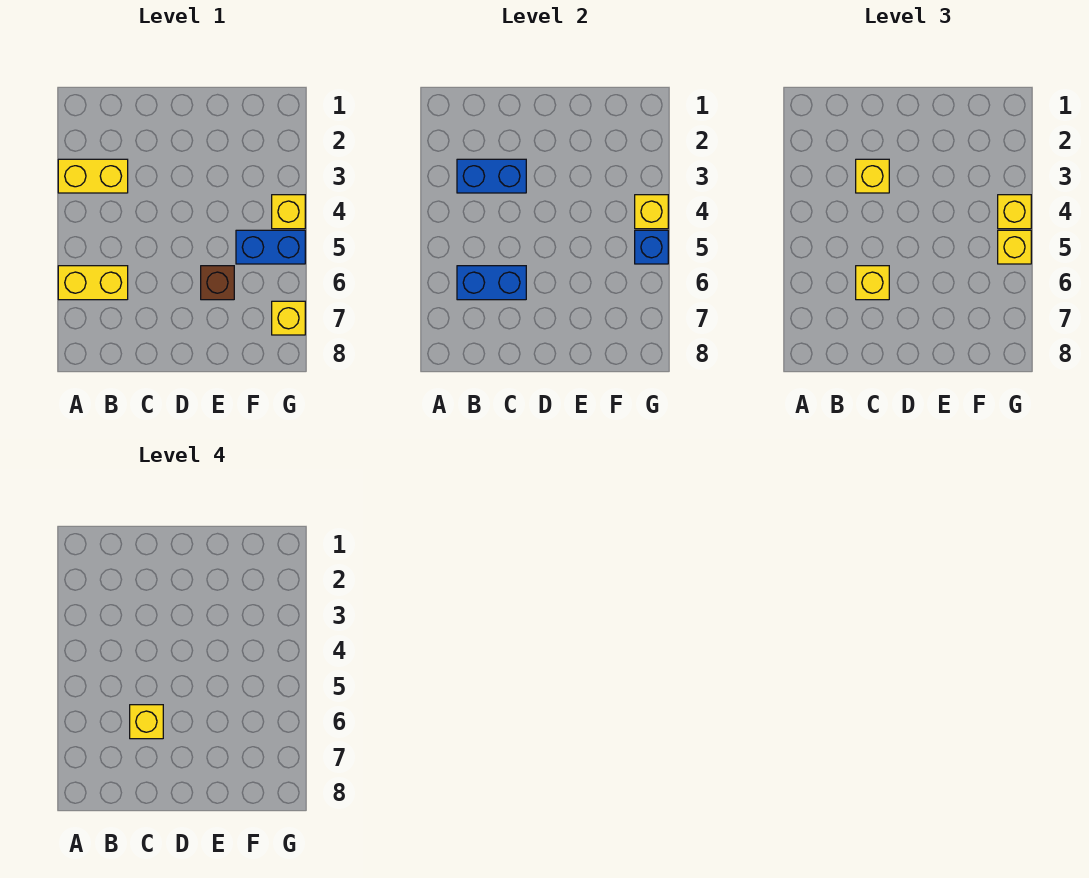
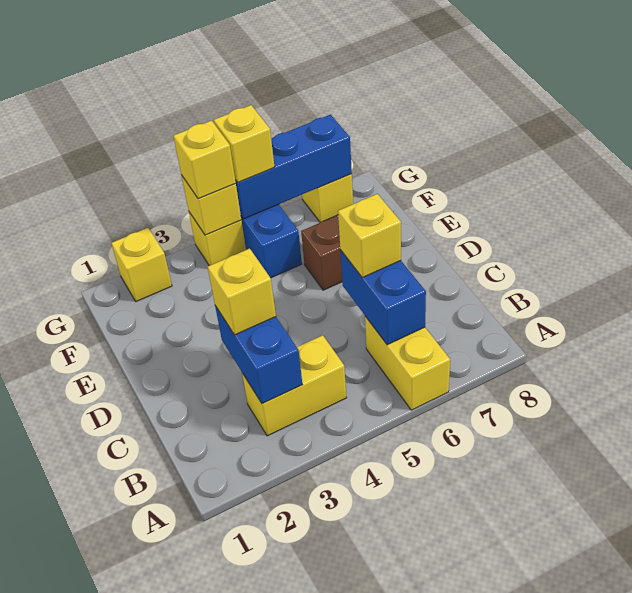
yellow 1x2 brick [58,159,128,193] -> yellow 1x2 brick turned to [242,335,346,436]
yellow 1x1 brick [130,705,163,739] -> yellow 1x1 brick moved to [112,228,172,302]
blue 1x1 brick [635,230,668,264] -> blue 1x3 brick [235,115,352,219]

